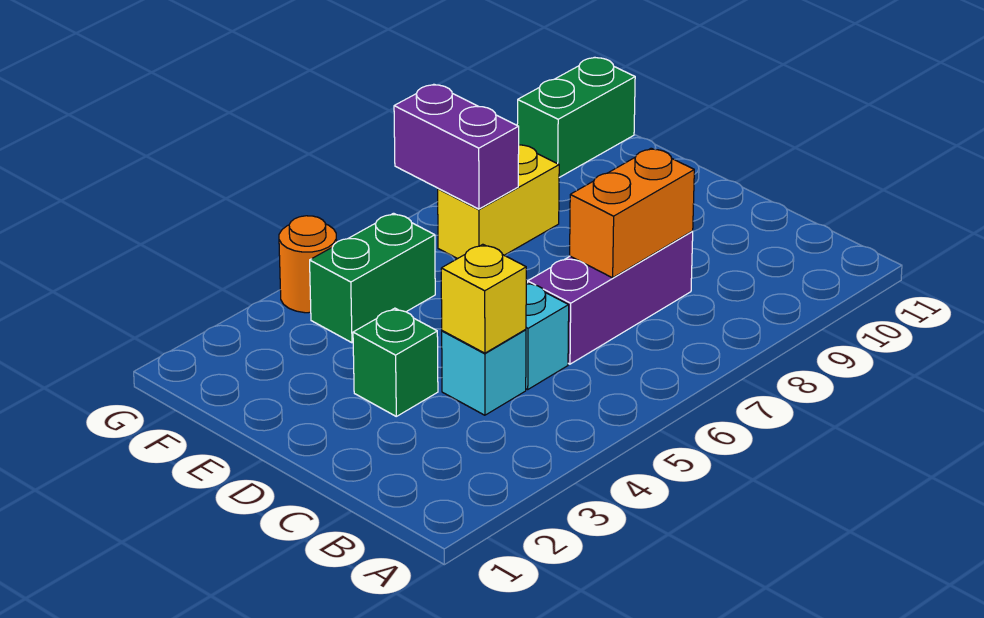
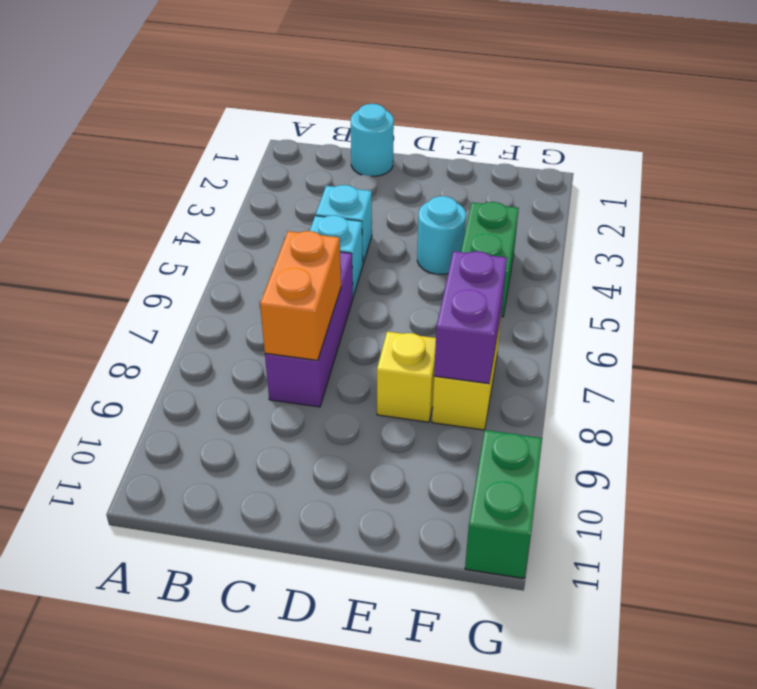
none -> cyan 1x1 round brick [351,104,394,176]
yellow 1x1 brick [441,244,526,353] -> yellow 1x1 brick moved to [377,332,436,422]
green 1x1 brick [353,308,438,416] -> none
none -> cyan 1x1 round brick [417,196,466,274]
purple 1x2 brick [394,84,519,209] -> purple 1x2 brick turned to [434,251,507,384]
orange 1x1 round brick [279,216,337,313] -> none

